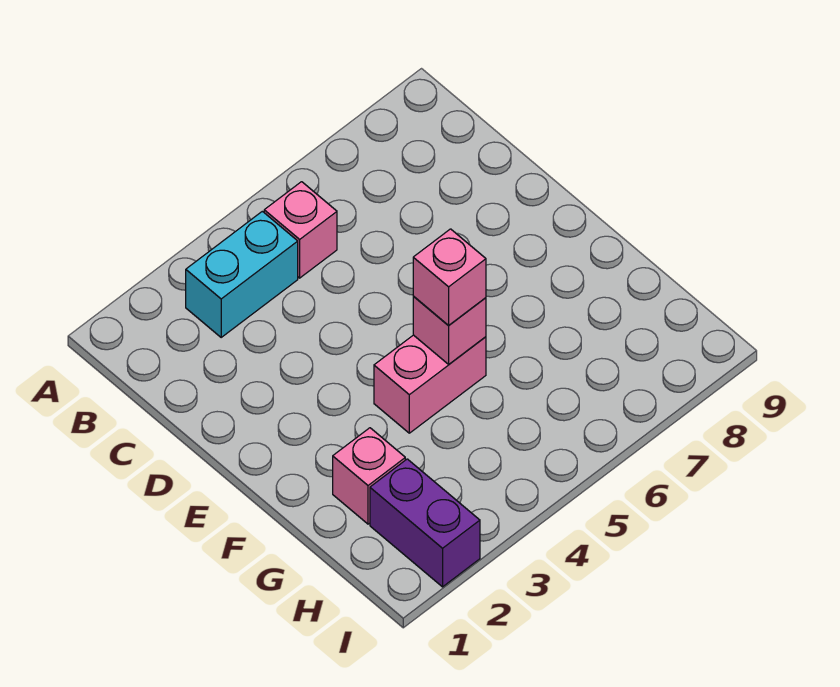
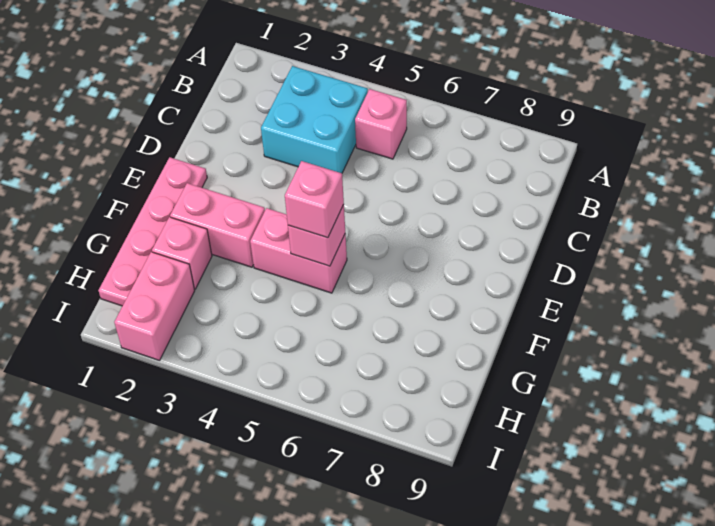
cyan 1x2 brick [186,211,298,337] -> cyan 2x2 brick [261,66,368,173]
none -> pink 1x4 plate [98,157,207,306]
none -> pink 1x2 brick [170,183,265,267]
purple 1x2 brick [370,459,480,587] -> pink 1x2 brick [114,252,195,361]

